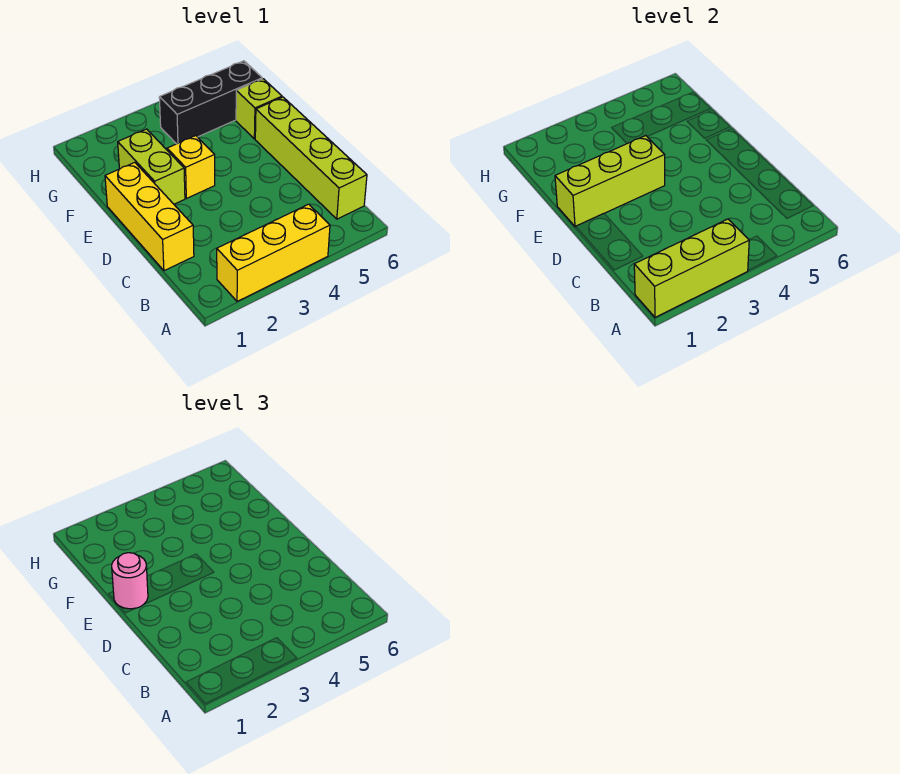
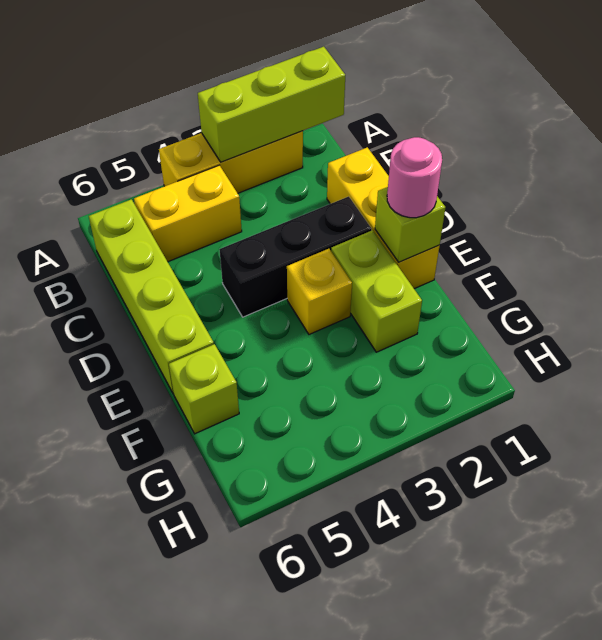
none -> yellow 1x2 brick [134,165,242,262]
lime 1x3 brick [555,136,665,227] -> lime 1x1 brick [375,187,446,262]
black 1x3 brick [159,61,262,144] -> black 1x3 brick moved to [219,196,372,317]

